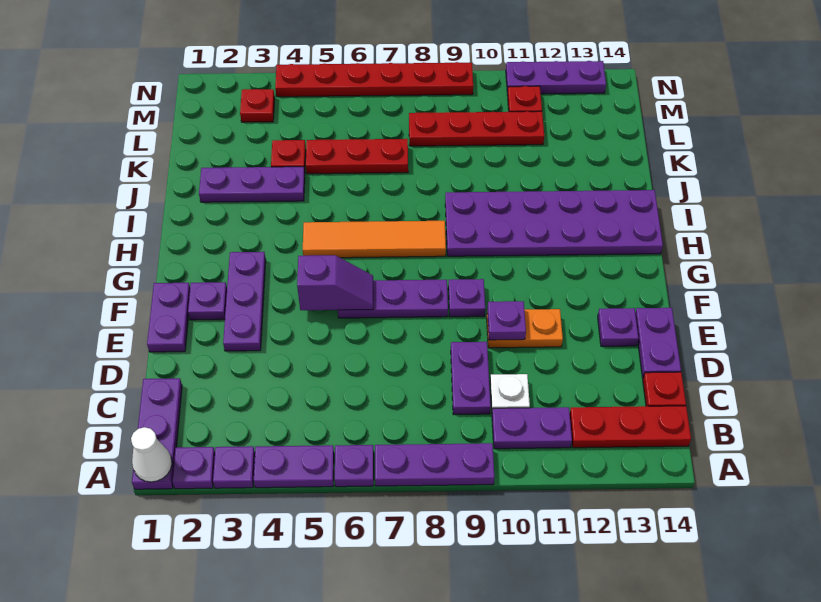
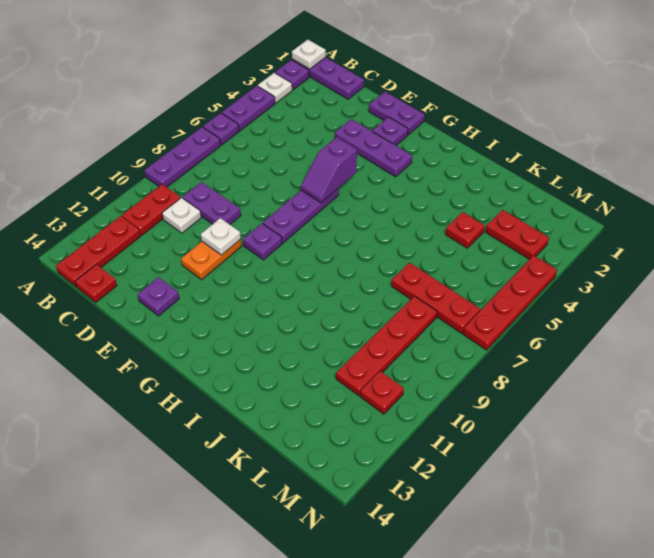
white 1x1 cone [131,427,172,482] -> white 1x1 plate [292,40,326,69]
purple 1x1 plate [213,446,255,488] -> white 1x1 plate [258,73,292,103]
purple 1x2 plate [492,407,572,449] -> red 1x2 plate [122,184,181,235]
purple 1x2 plate [635,308,681,378] -> none
purple 1x1 plate [487,301,526,340] -> white 1x1 plate [201,218,241,255]
orange 1x4 tile [303,221,446,258] -> none
purple 2x6 plate [445,190,663,256] -> none
purple 1x3 plate [199,167,305,202] -> none
red 1x3 plate [306,139,408,174] -> red 1x3 plate turned to [391,263,480,333]
red 1x1 plate [240,89,275,122] -> red 1x2 plate [486,210,549,259]
red 1x6 plate [275,62,473,97] -> red 1x4 plate [463,256,557,350]
purple 1x3 plate [506,61,606,94] -> none

